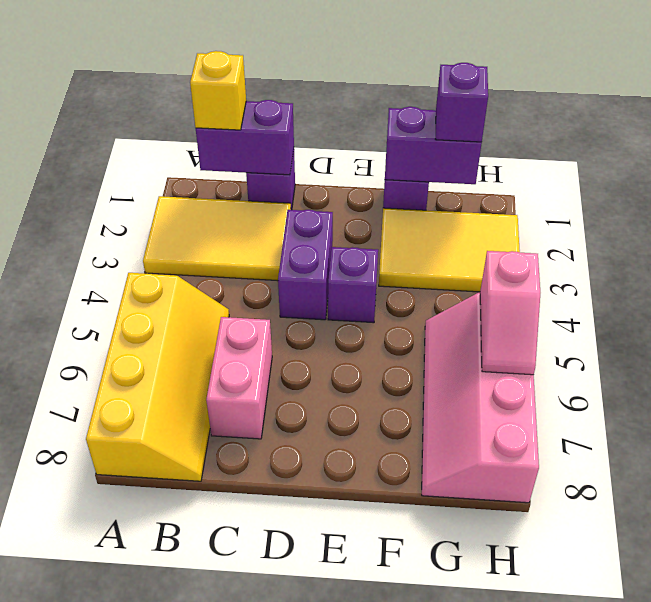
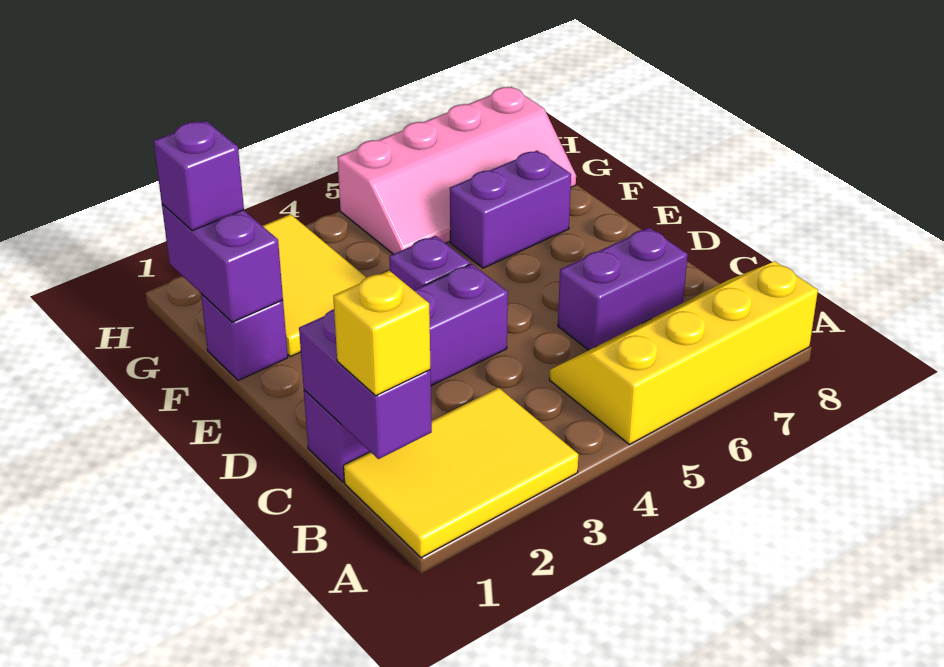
yellow 2x3 tile [143,196,291,281] -> yellow 2x3 tile turned to [344,388,578,558]
pink 1x2 brick [206,317,272,439] -> purple 1x2 brick [558,228,688,350]
none -> purple 1x2 brick [450,151,571,268]
pink 1x2 slope [480,251,540,375] -> none

